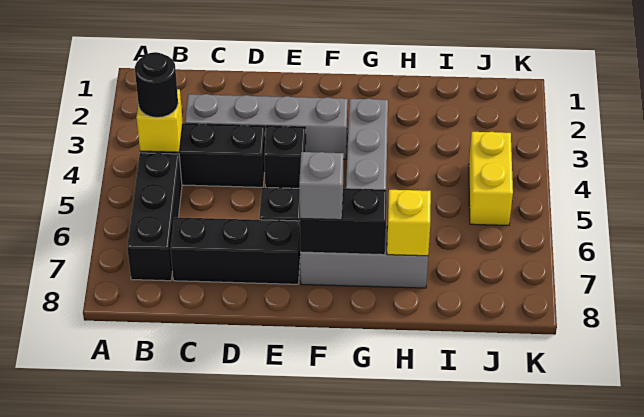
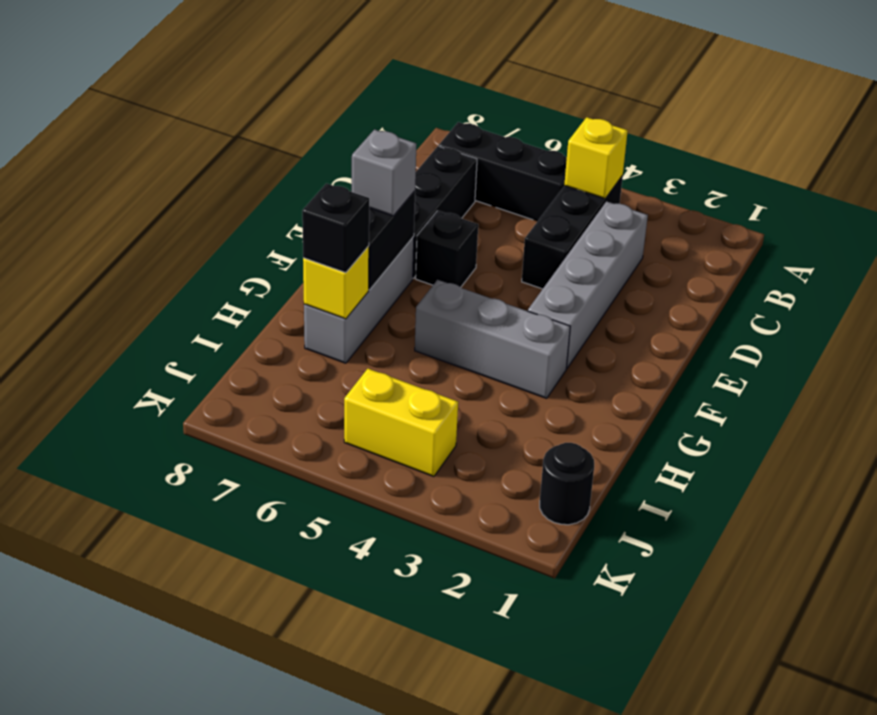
black 1x1 round brick [135,52,178,118] -> black 1x1 round brick moved to [540,443,594,525]
black 1x1 brick [264,126,306,188] -> black 1x1 brick moved to [302,183,369,273]

